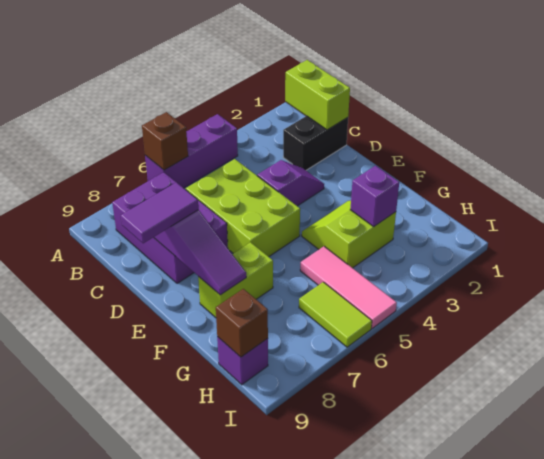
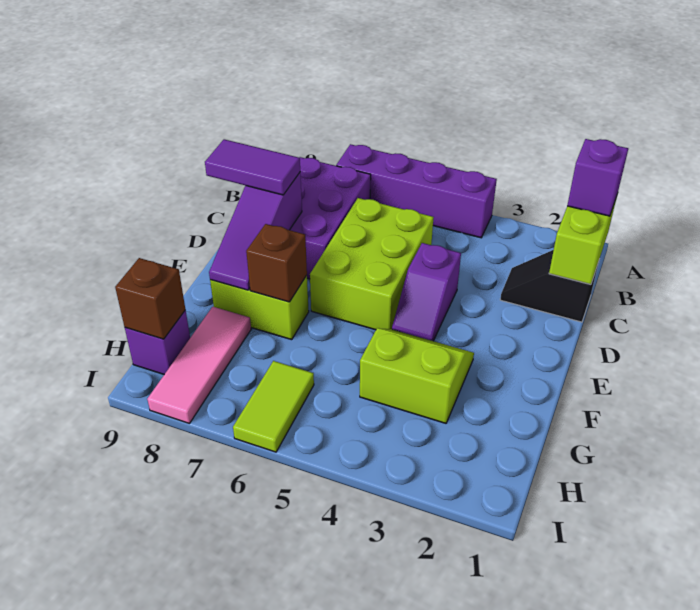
purple 1x3 brick [145,114,238,188] -> purple 1x4 brick [336,144,497,238]
brown 1x1 brick [142,112,188,170] -> brown 1x1 brick moved to [246,224,307,302]
black 1x2 brick [283,116,348,170] -> black 1x2 slope [500,250,599,322]
purple 1x2 slope [257,160,324,206] -> purple 1x2 slope turned to [392,243,461,341]
purple 1x1 brick [350,166,399,227] -> purple 1x1 brick moved to [567,139,628,216]
pink 1x3 tile [300,246,397,328] -> pink 1x3 tile moved to [147,307,251,424]

